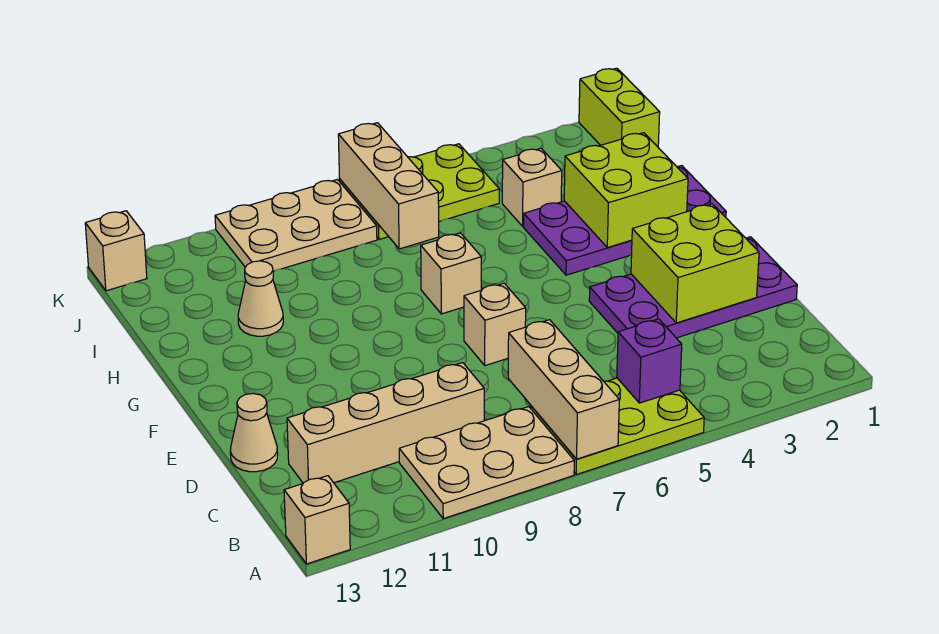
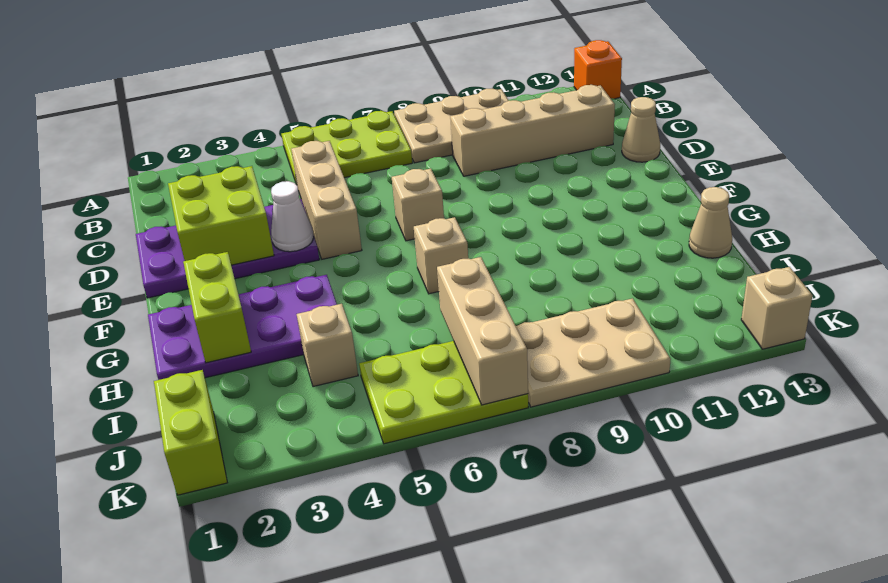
tan 1x3 brick [508,320,619,459] -> tan 1x3 brick moved to [291,141,362,259]
tan 1x1 brick [284,476,350,564] -> orange 1x1 brick [574,40,622,99]
purple 1x1 brick [617,319,682,403] -> none
none -> white 1x1 cone [271,181,314,252]
lime 2x2 brick [564,133,688,248] -> lime 1x2 brick [183,252,251,363]
tan 1x1 cone [238,261,283,336] -> tan 1x1 cone moved to [689,187,732,258]

